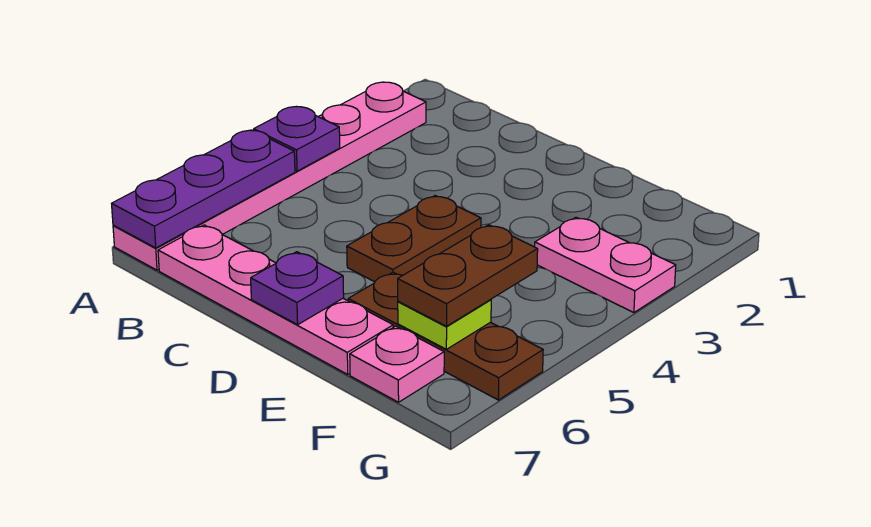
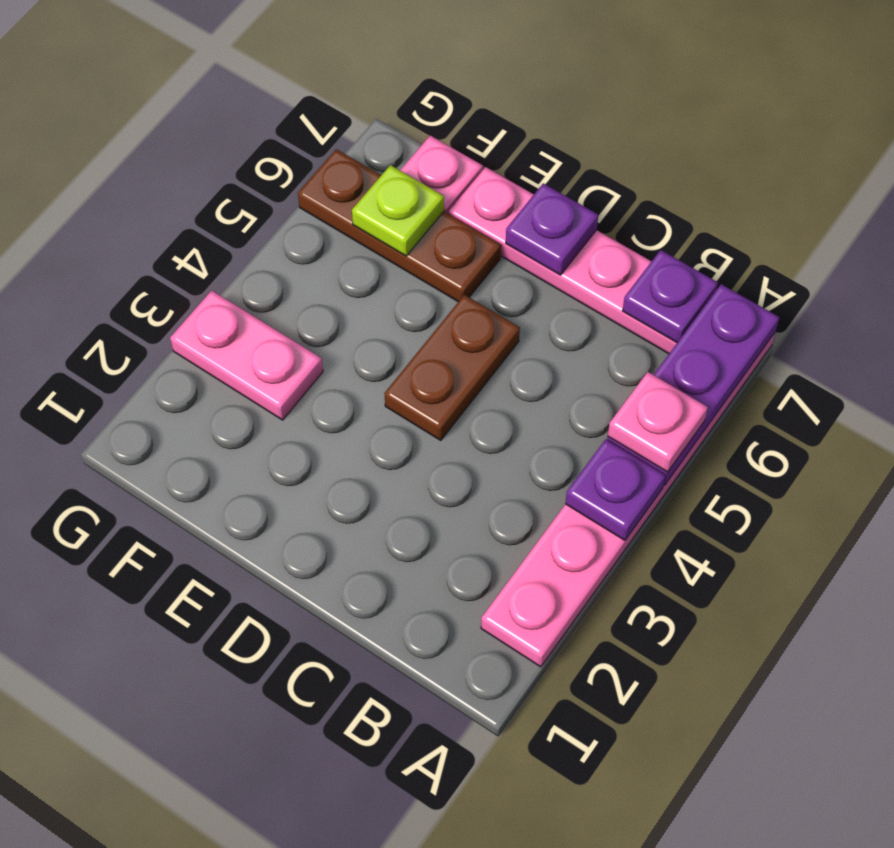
none -> pink 1x1 plate [608,372,708,472]
none -> purple 1x1 plate [623,250,718,343]
brown 1x2 plate [398,225,538,326] -> none

